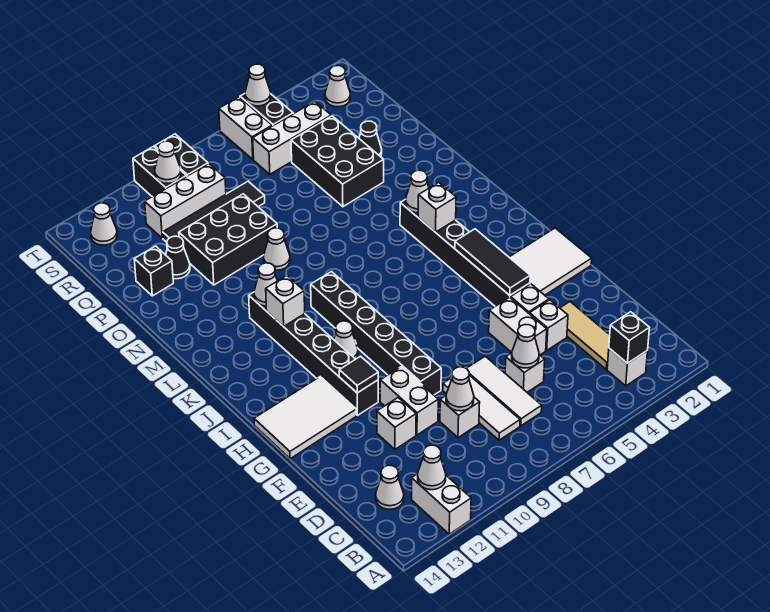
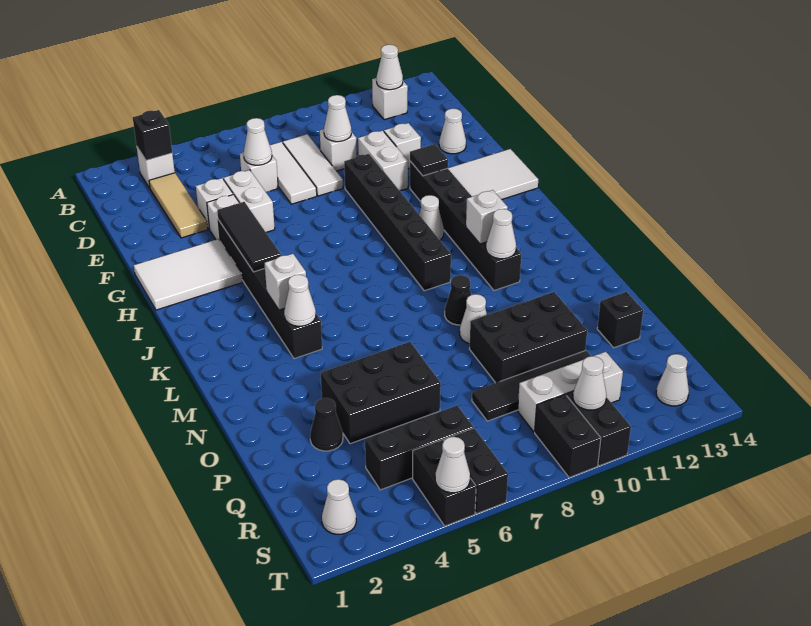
white 1x2 brick [412,474,471,534] -> white 1x1 brick [372,78,408,120]
white 1x1 cone [376,465,404,509] -> white 1x1 cone moved to [439,109,466,154]
black 2x3 brick [291,116,384,207] -> black 2x3 brick turned to [321,342,441,444]
black 1x1 cone [166,236,190,279] -> black 1x1 cone moved to [445,275,471,325]
white 1x3 brick [253,101,331,174] -> black 1x3 brick [365,406,473,490]
white 1x2 brick [219,97,272,159] -> black 1x2 brick [444,428,508,514]

